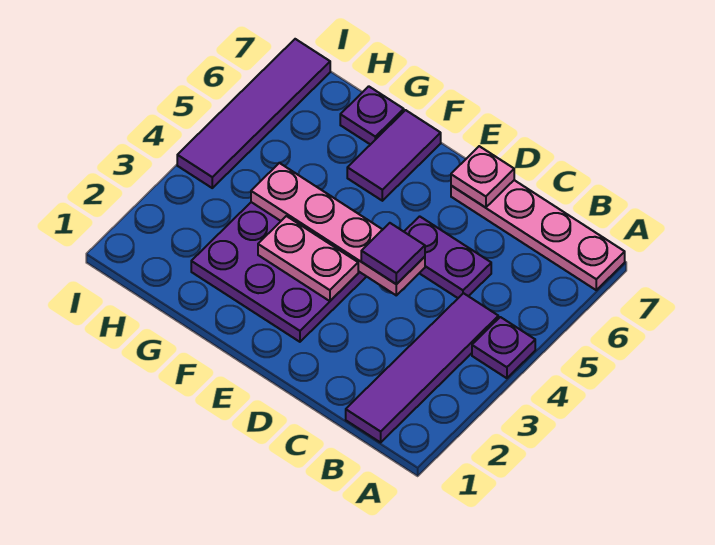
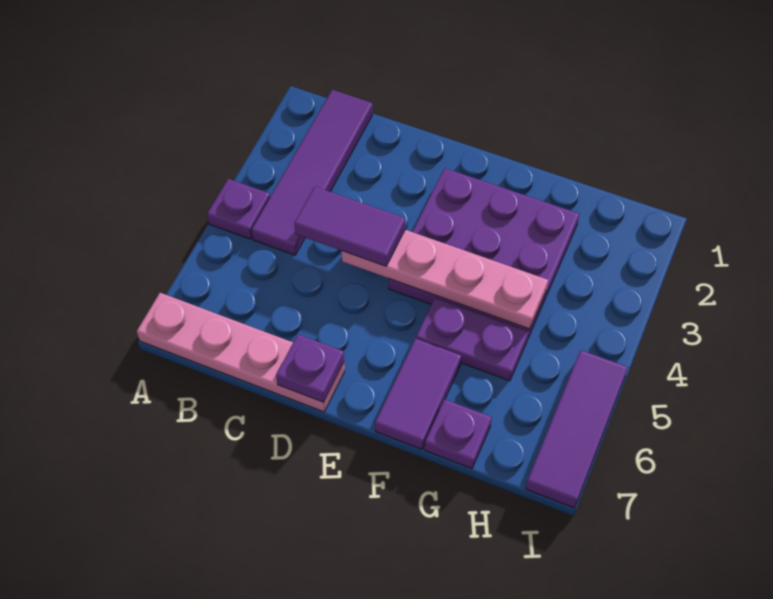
purple 1x2 plate [404,216,491,298] -> purple 1x2 plate moved to [416,298,529,381]
purple 1x1 tile [361,223,425,284] -> purple 1x2 tile [294,187,405,266]
pink 1x1 plate [451,146,514,208] -> purple 1x1 plate [276,334,344,402]
pink 1x2 plate [258,216,358,301] -> none
purple 1x4 tile [177,39,330,188] -> purple 1x3 tile [526,350,628,508]

